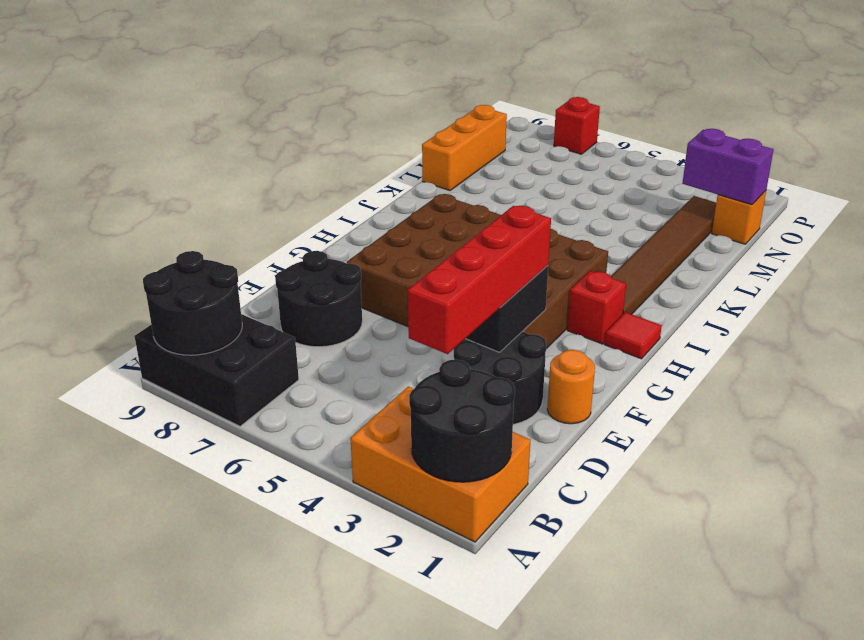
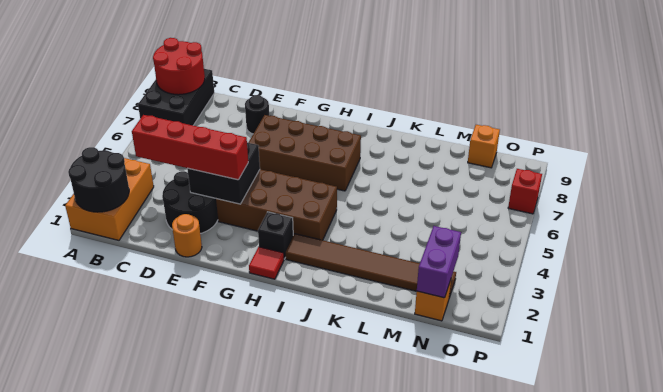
black 2x2 round brick [143,251,242,355] -> red 2x2 round brick [153,38,205,95]
black 2x2 round brick [275,251,362,347] -> black 1x1 round brick [245,95,269,134]
red 1x1 brick [567,271,626,344] -> black 1x1 brick [258,212,293,259]
orange 1x3 brick [422,105,507,191] -> orange 1x1 brick [468,125,500,168]

